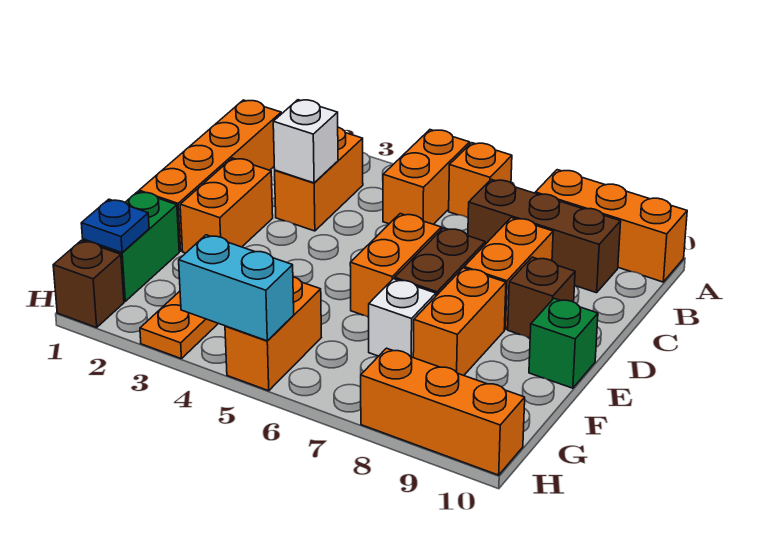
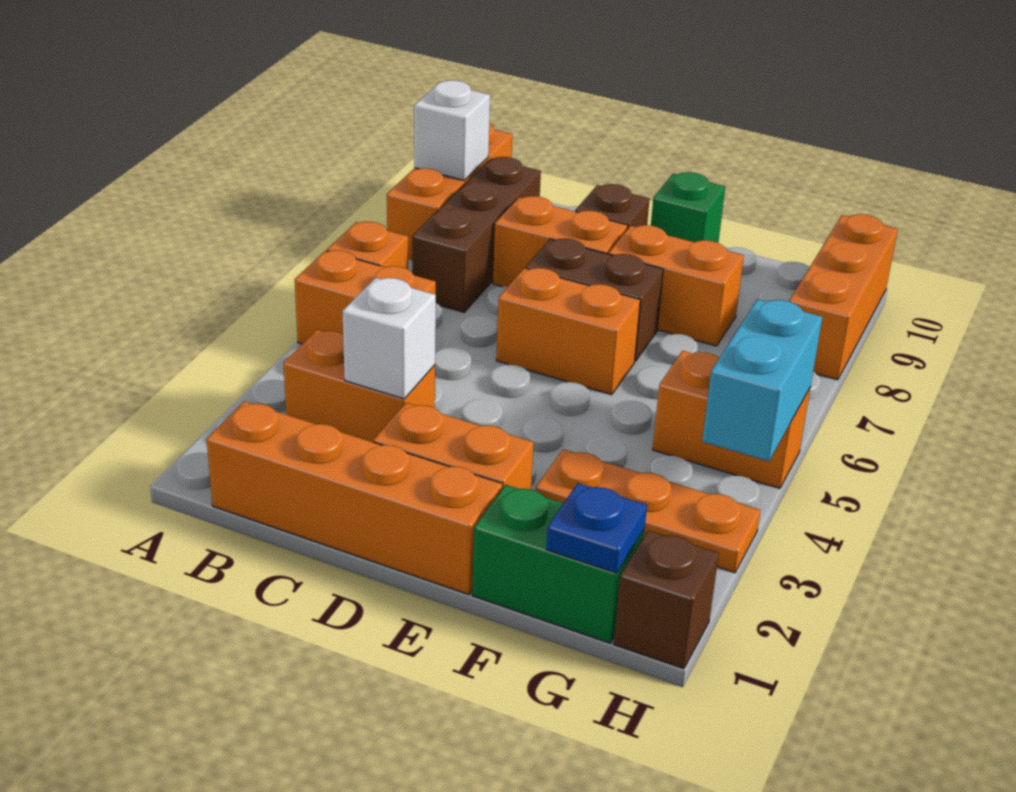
white 1x1 brick [369,279,436,357] -> white 1x1 brick moved to [414,80,490,180]

